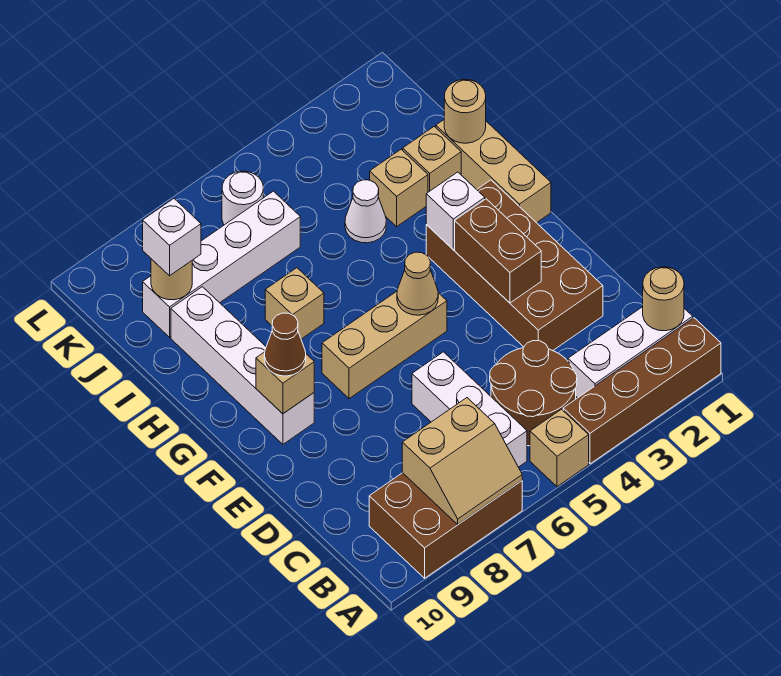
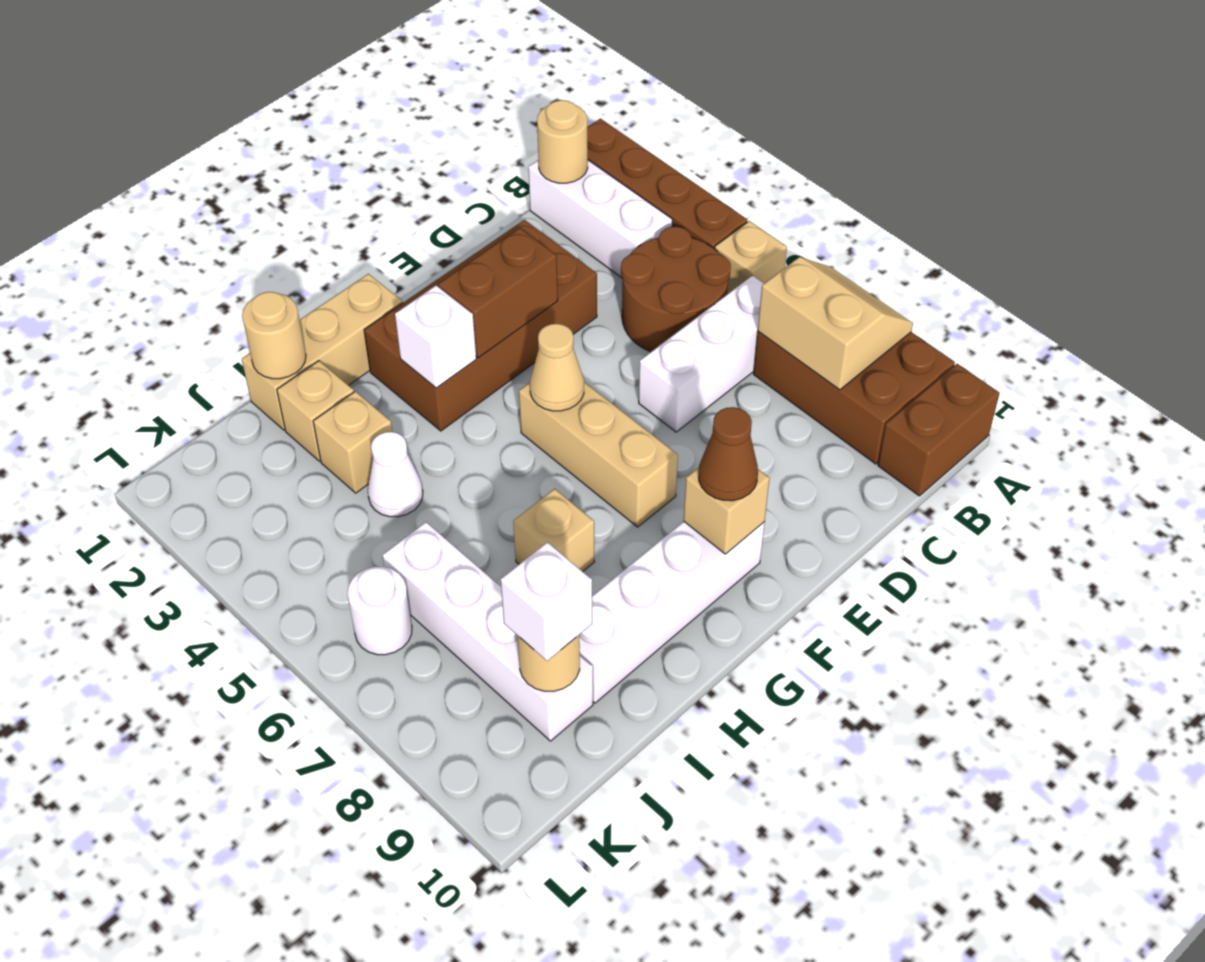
none -> brown 1x2 brick [878,364,1000,496]

